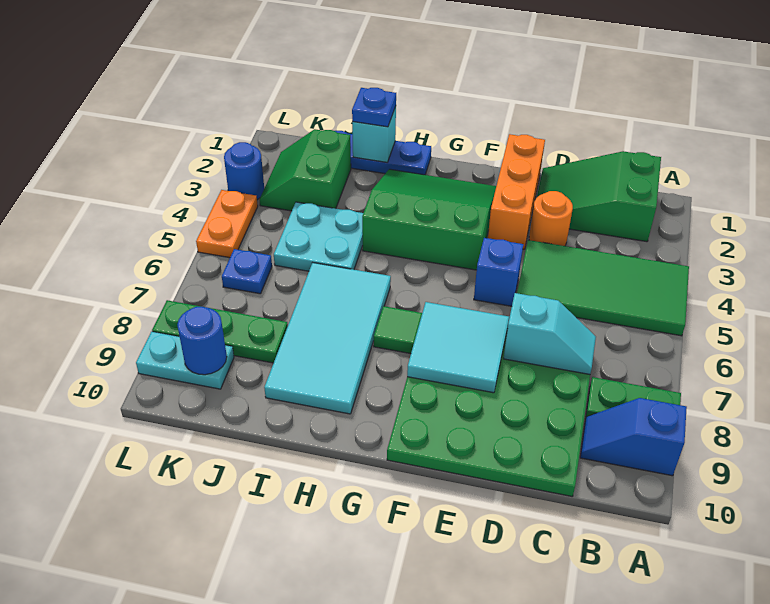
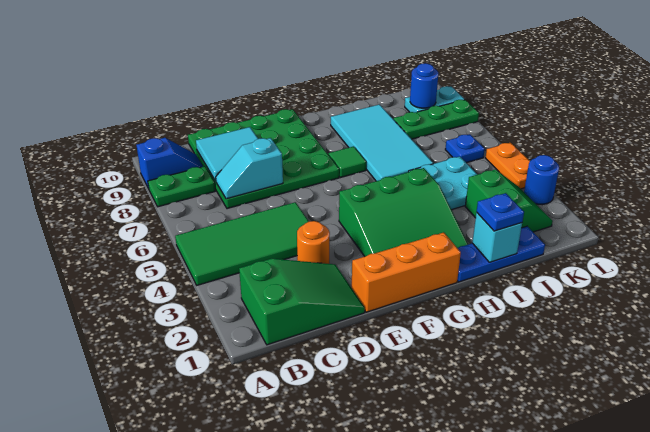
orange 1x3 brick [488,134,545,249] -> orange 1x3 brick turned to [352,232,461,312]
blue 1x1 brick [474,238,523,306] -> none
cyan 2x2 tile [407,302,509,393] -> cyan 2x2 tile moved to [196,127,258,181]

